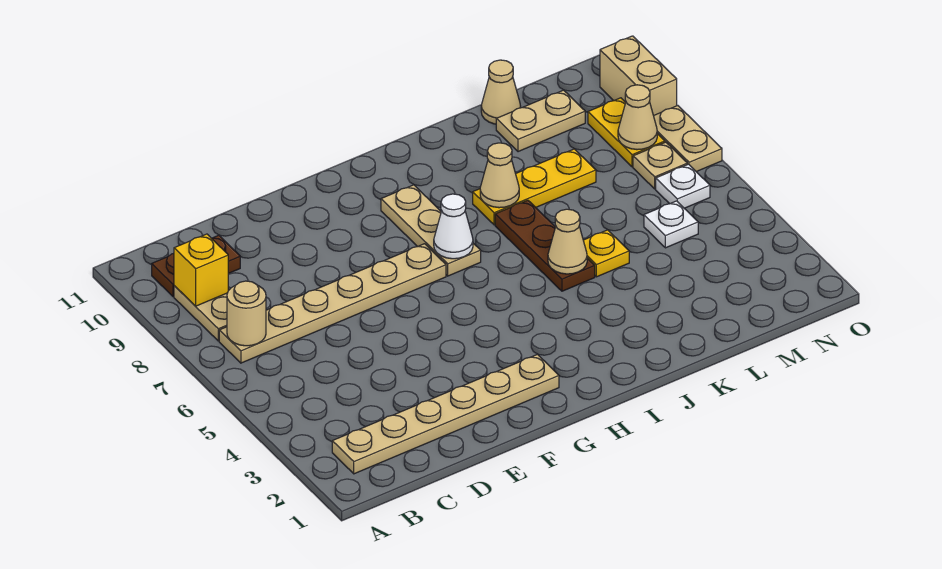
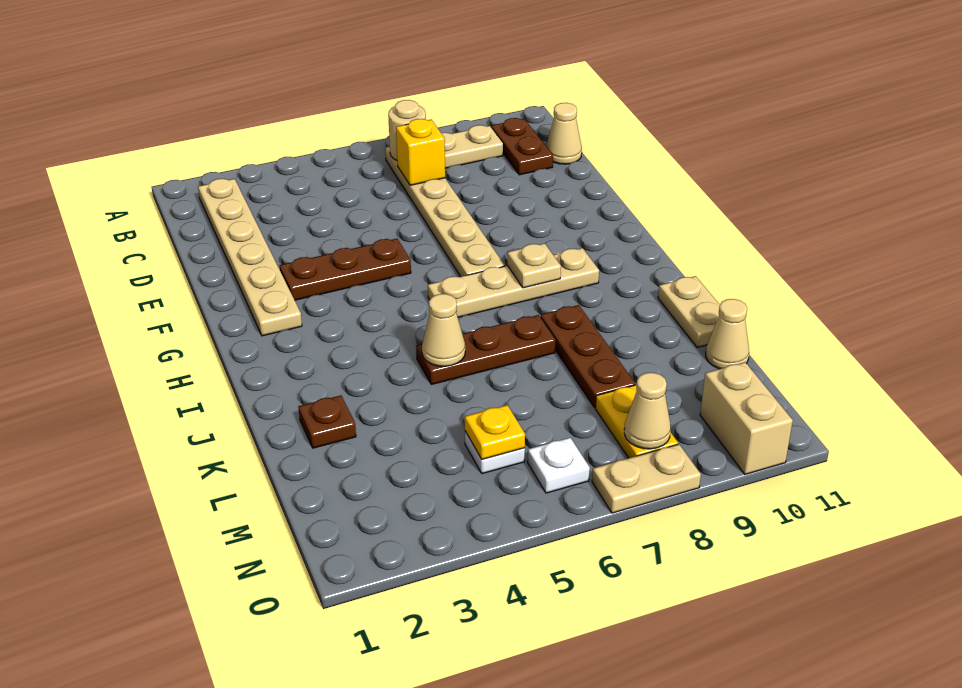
yellow 1x1 brick [174,234,228,306] -> yellow 1x1 brick moved to [396,119,445,185]
none -> brown 1x3 plate [279,239,411,300]
tan 1x3 plate [381,185,481,276] -> tan 1x4 plate [428,248,599,317]
white 1x1 cone [434,194,473,259] -> none
yellow 1x3 plate [473,149,596,225] -> brown 1x3 plate [541,305,635,408]
tan 1x1 cone [480,143,519,208] -> tan 1x1 cone moved to [546,103,582,164]
none -> brown 1x1 plate [299,396,356,448]
yellow 1x1 plate [583,230,629,277] -> yellow 1x1 plate moved to [465,405,525,459]
tan 1x2 plate [496,90,585,152] -> tan 1x2 plate moved to [658,276,720,348]
tan 1x1 plate [633,142,687,189] -> tan 1x1 plate moved to [507,243,561,288]
yellow 1x2 plate [588,98,665,167] -> yellow 1x2 plate turned to [595,385,678,458]
tan 1x2 brick [600,36,677,116] -> tan 1x2 brick turned to [700,362,793,474]

